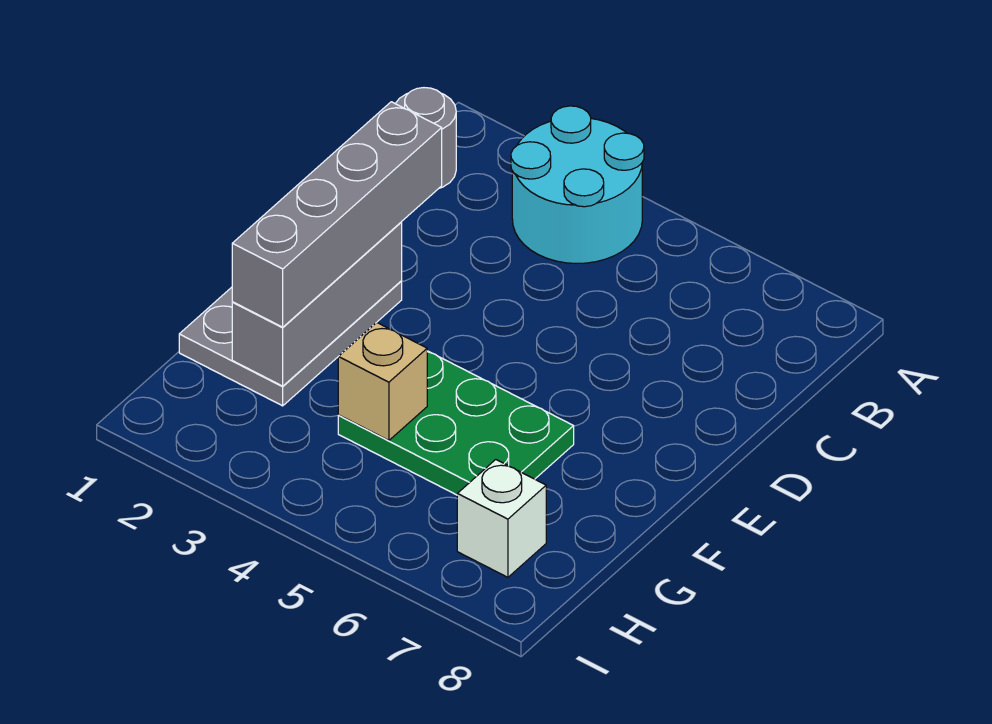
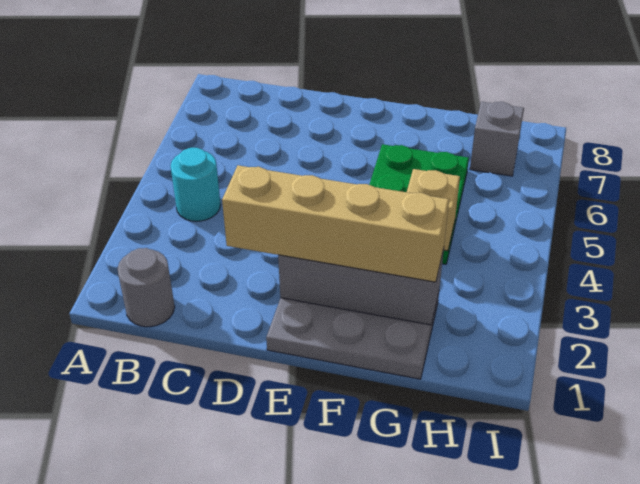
cyan 2x2 round brick [511,106,644,264] -> cyan 1x1 round brick [171,148,221,221]
grey 1x4 brick [232,102,442,327] -> tan 1x4 brick [222,165,449,282]
white 1x1 brick [457,460,546,577] -> grey 1x1 brick [470,102,524,176]

